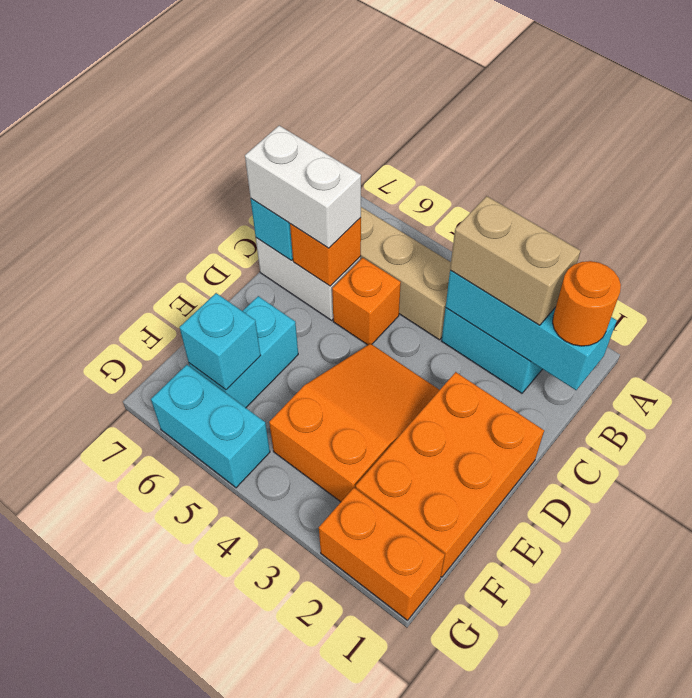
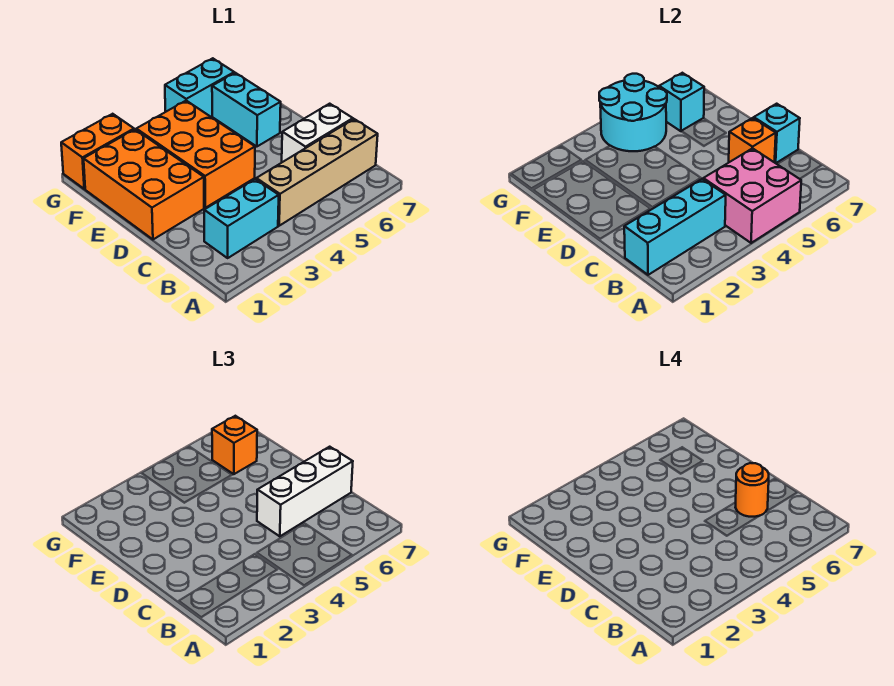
none -> pink 2x2 brick [703,148,801,243]
orange 1x1 round brick [553,261,621,346] -> orange 1x1 round brick moved to [735,463,769,517]
tan 1x2 brick [450,196,581,325] -> none
orange 1x1 brick [332,258,401,345] -> orange 1x1 brick moved to [212,416,257,474]
white 1x2 brick [245,126,361,248] -> white 1x3 brick [257,447,353,536]
orange 2x3 slope [269,344,439,502] -> orange 2x3 brick [136,101,255,208]
none -> cyan 2x2 round brick [599,74,667,151]

